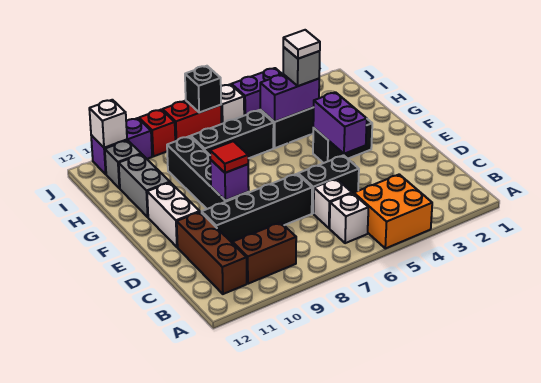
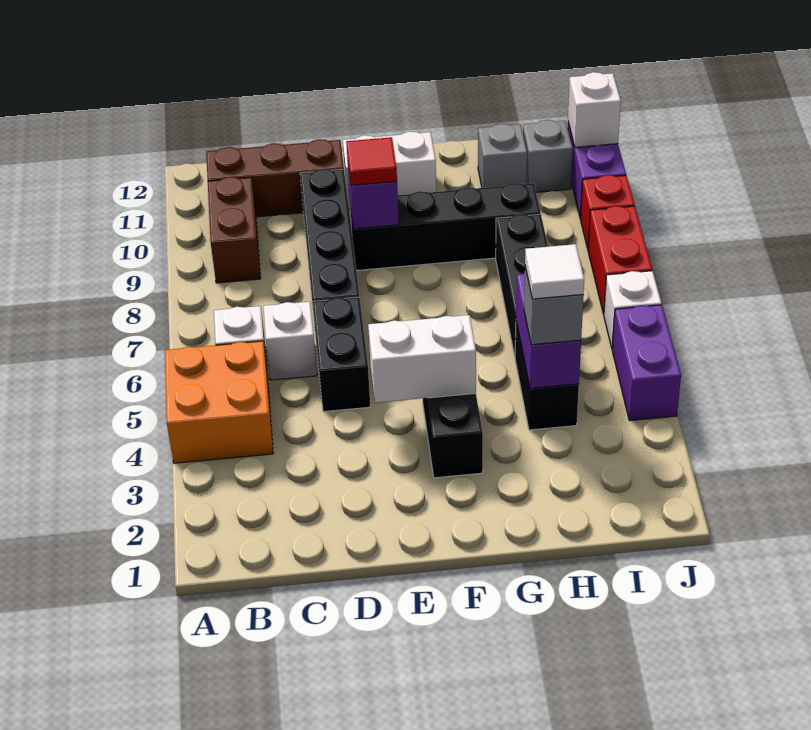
purple 1x2 brick [313,92,367,154] -> white 1x2 brick [368,315,476,403]
grey 1x2 brick [119,154,170,217] -> grey 1x1 brick [478,124,527,188]
black 1x1 brick [185,66,221,113] -> none

